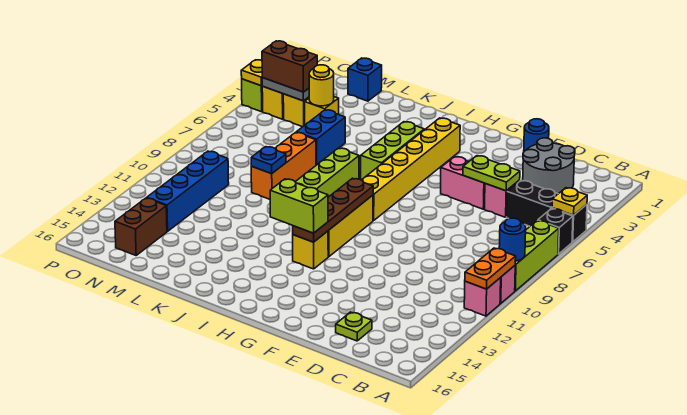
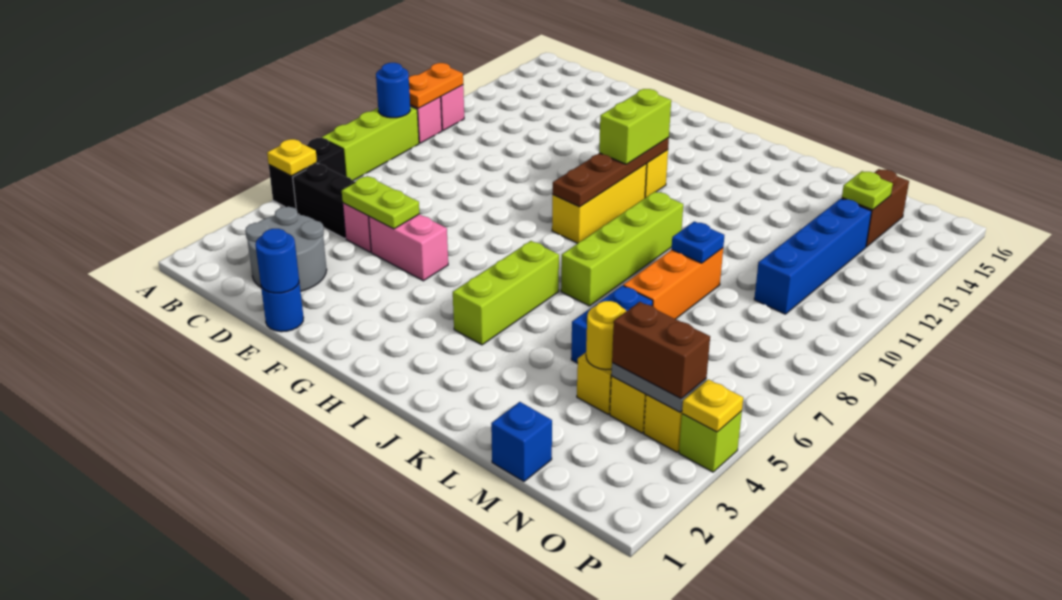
lime 1x1 plate [336,312,372,341] -> lime 1x1 plate moved to [842,171,893,210]
none -> blue 1x1 round brick [256,229,299,293]
yellow 1x6 brick [362,118,460,221] -> none
lime 1x2 brick [270,179,328,233] -> lime 1x2 brick turned to [599,89,671,164]

